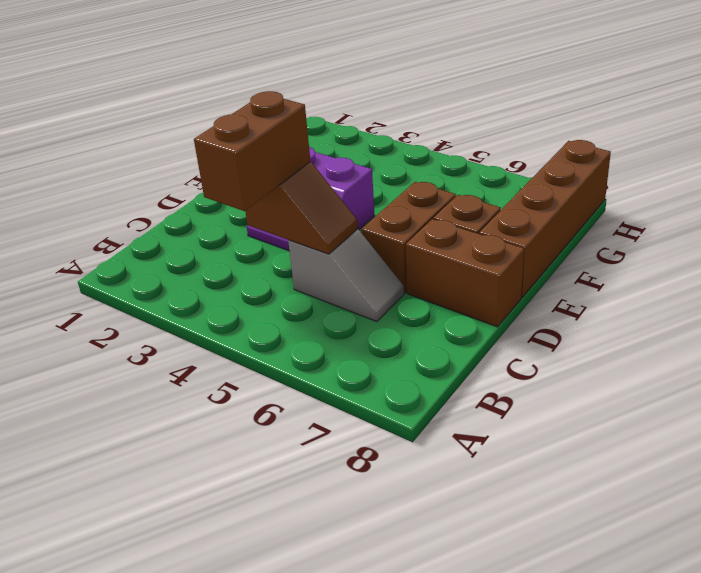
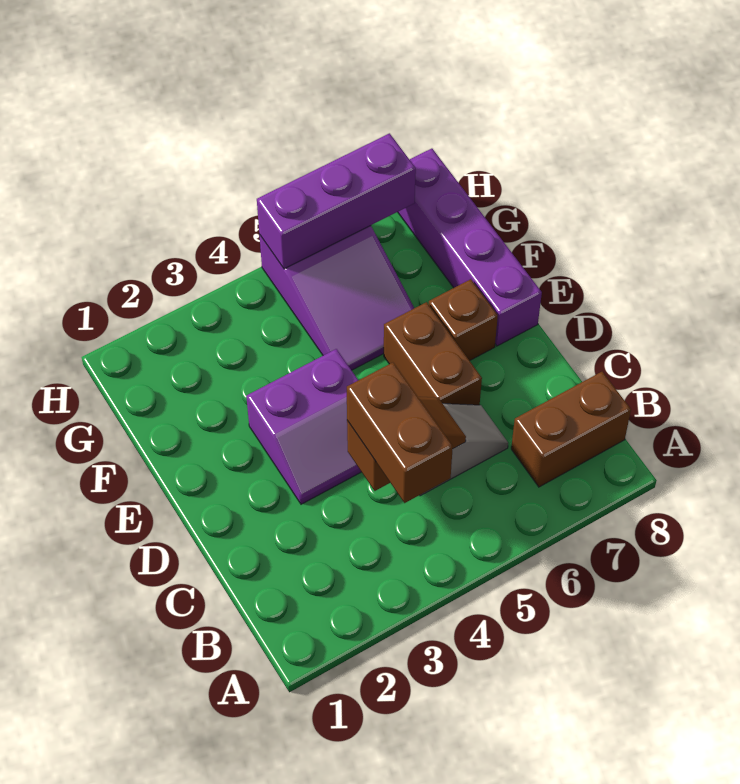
brown 1x2 brick [406,219,524,327] -> brown 1x2 brick moved to [511,372,631,487]
brown 1x4 brick [479,140,611,297] -> purple 1x4 brick [398,149,542,346]
none -> purple 2x3 slope [259,226,414,370]
none -> purple 1x3 brick [257,133,416,269]

